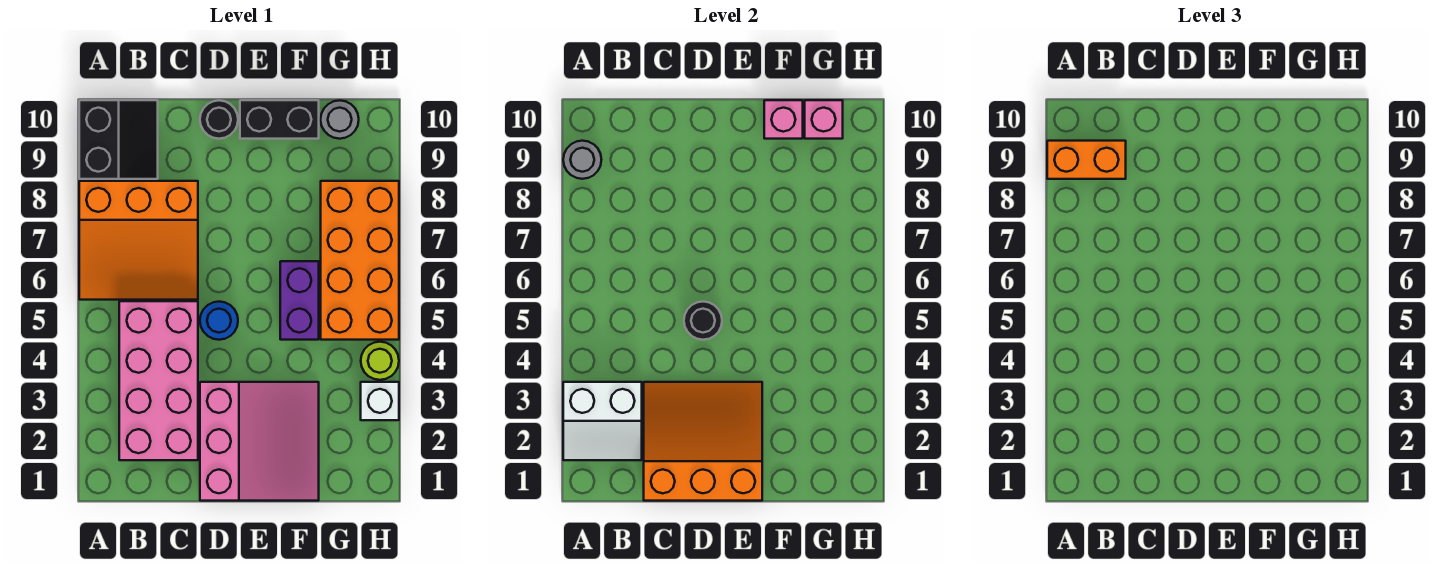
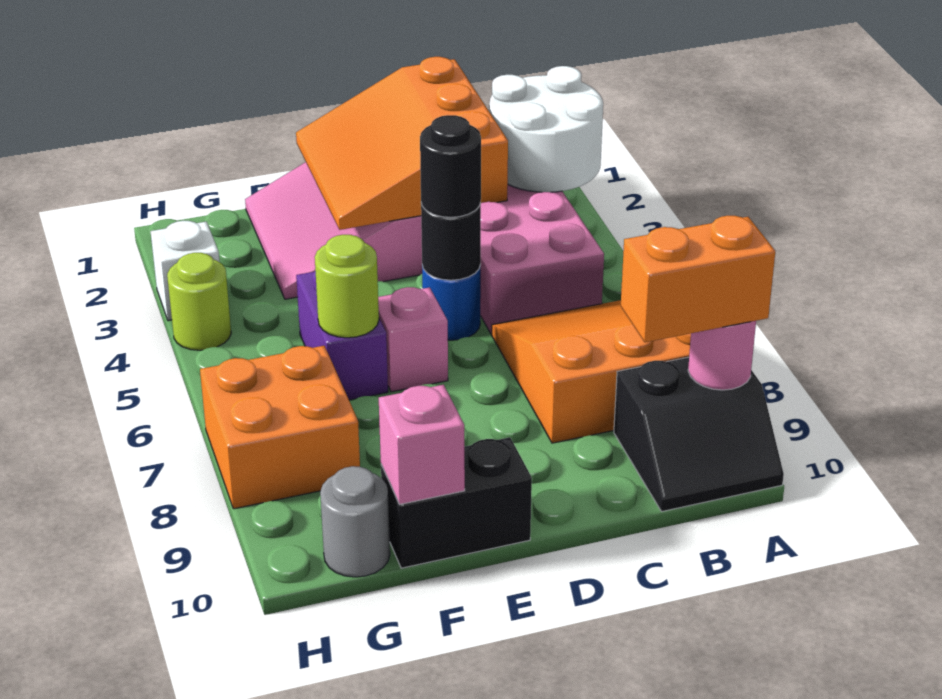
white 2x2 slope [563,382,642,460] -> white 2x2 round brick [489,66,603,192]
black 2x2 slope [79,100,158,179] -> black 2x2 slope turned to [614,357,784,512]
grey 1x1 round brick [563,141,601,179] -> pink 1x1 round brick [688,321,756,390]
orange 3x3 slope [644,382,762,501] -> orange 3x3 slope turned to [296,57,508,230]
black 1x1 round brick [200,100,238,139] -> black 1x1 round brick moved to [420,115,481,217]
none -> lime 1x1 round brick [315,235,379,338]
orange 2x4 brick [321,181,399,340] -> orange 2x2 brick [200,346,360,509]
pink 1x1 brick [805,100,843,139] -> pink 1x1 brick moved to [378,287,448,392]

